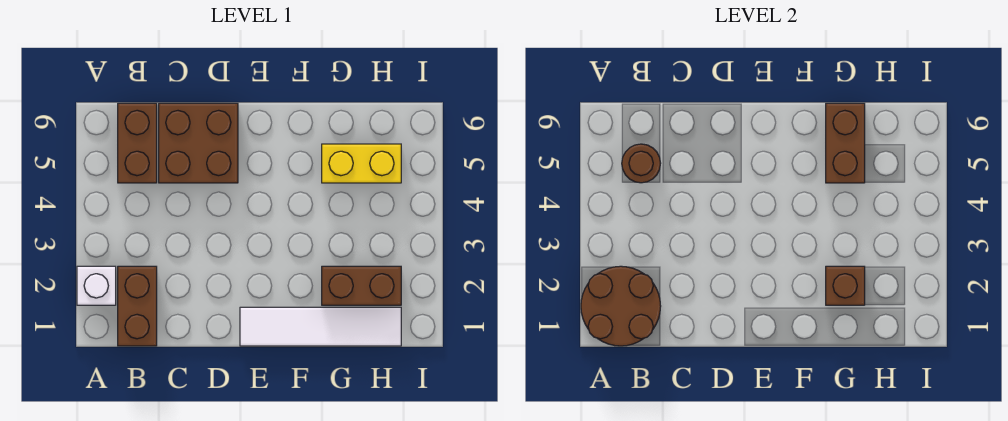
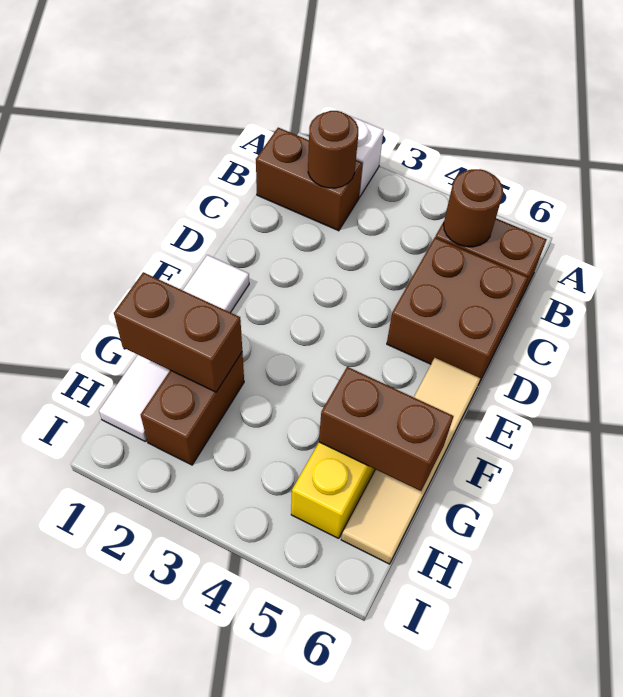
brown 2x2 round brick [581,266,661,346] -> brown 1x1 round brick [308,111,358,188]
none -> tan 1x4 tile [341,358,480,564]
brown 1x1 brick [826,266,865,305] -> brown 1x2 brick [114,272,242,392]

